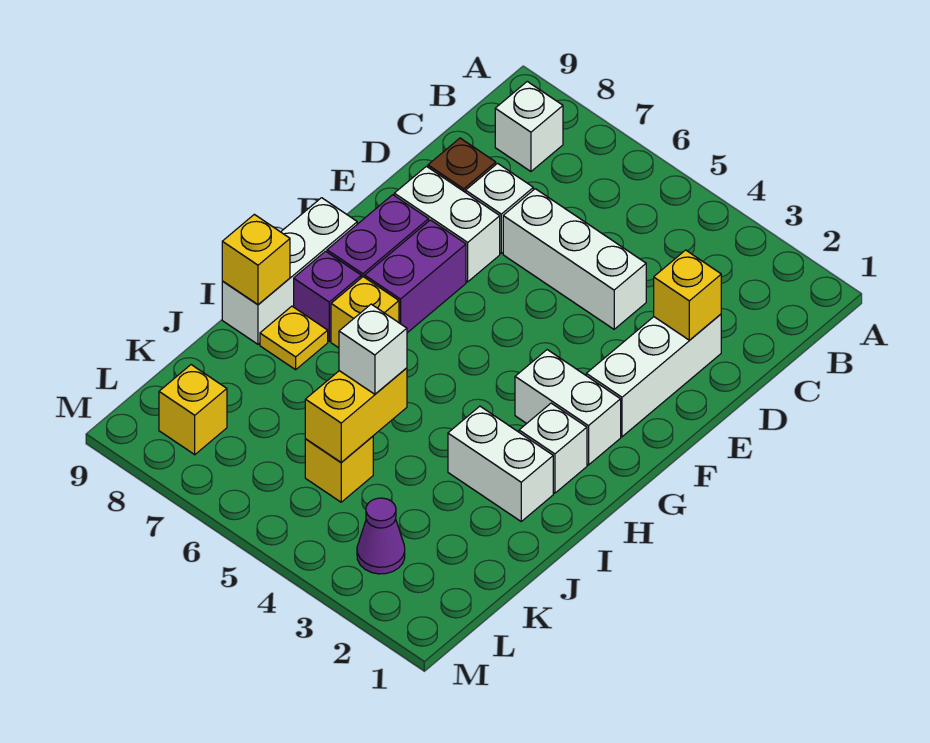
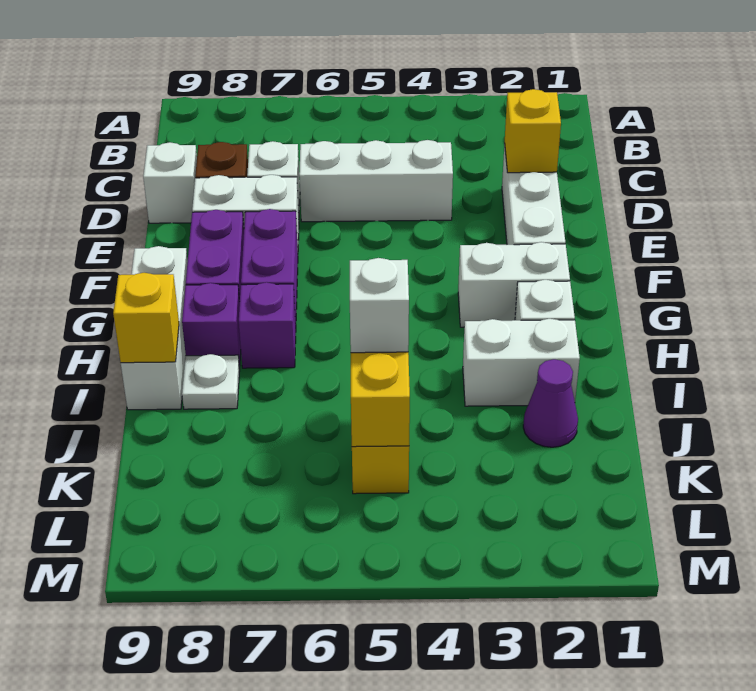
white 1x1 brick [495,81,563,171] -> white 1x1 brick moved to [143,142,197,223]
yellow 1x1 brick [331,277,399,348] -> purple 1x1 brick [239,282,296,368]
yellow 1x1 plate [260,306,328,370] -> white 1x1 plate [182,354,240,409]
purple 1x1 cone [357,498,405,574] -> purple 1x1 cone moved to [523,359,578,447]
yellow 1x1 brick [159,365,227,455] -> none

